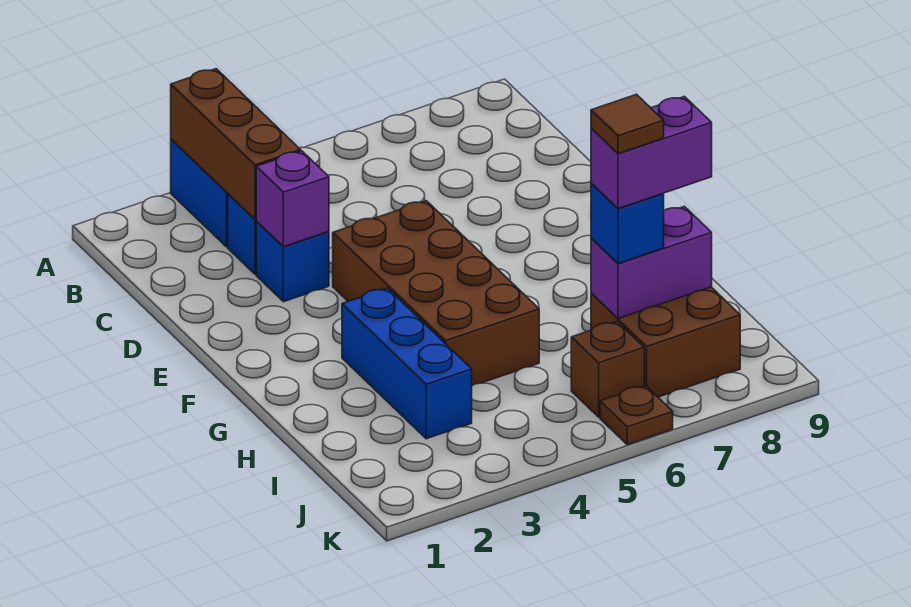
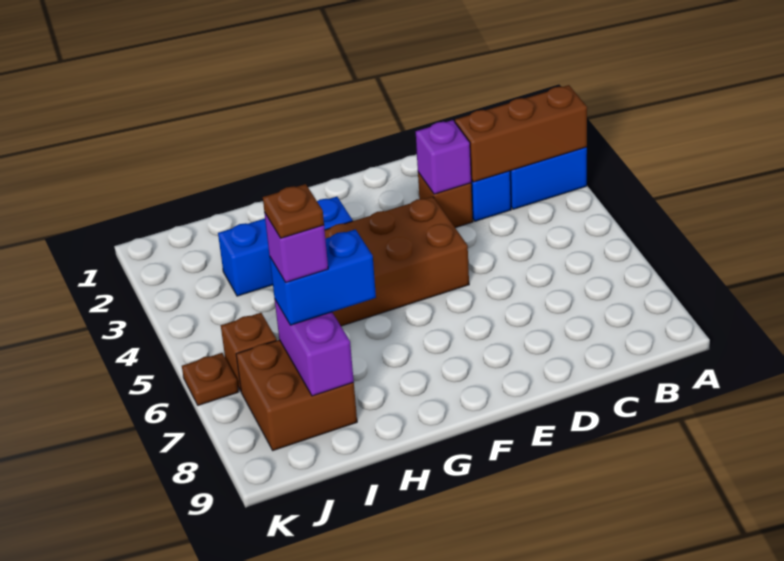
blue 1x1 brick [256,222,329,302] -> brown 1x1 brick [418,172,473,228]
blue 1x1 brick [591,183,664,264] -> blue 1x2 brick [270,229,376,325]
purple 1x2 brick [591,96,712,209] -> purple 1x1 brick [264,212,328,282]
brown 1x1 tile [591,94,664,154] -> brown 1x1 plate [263,184,324,238]

